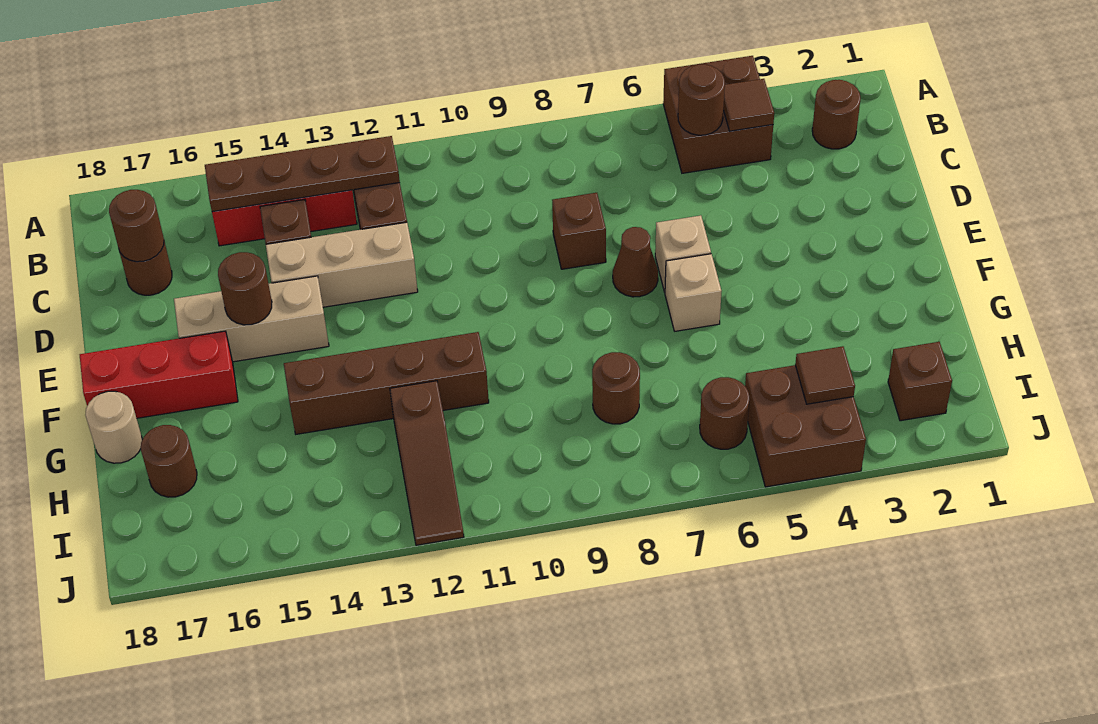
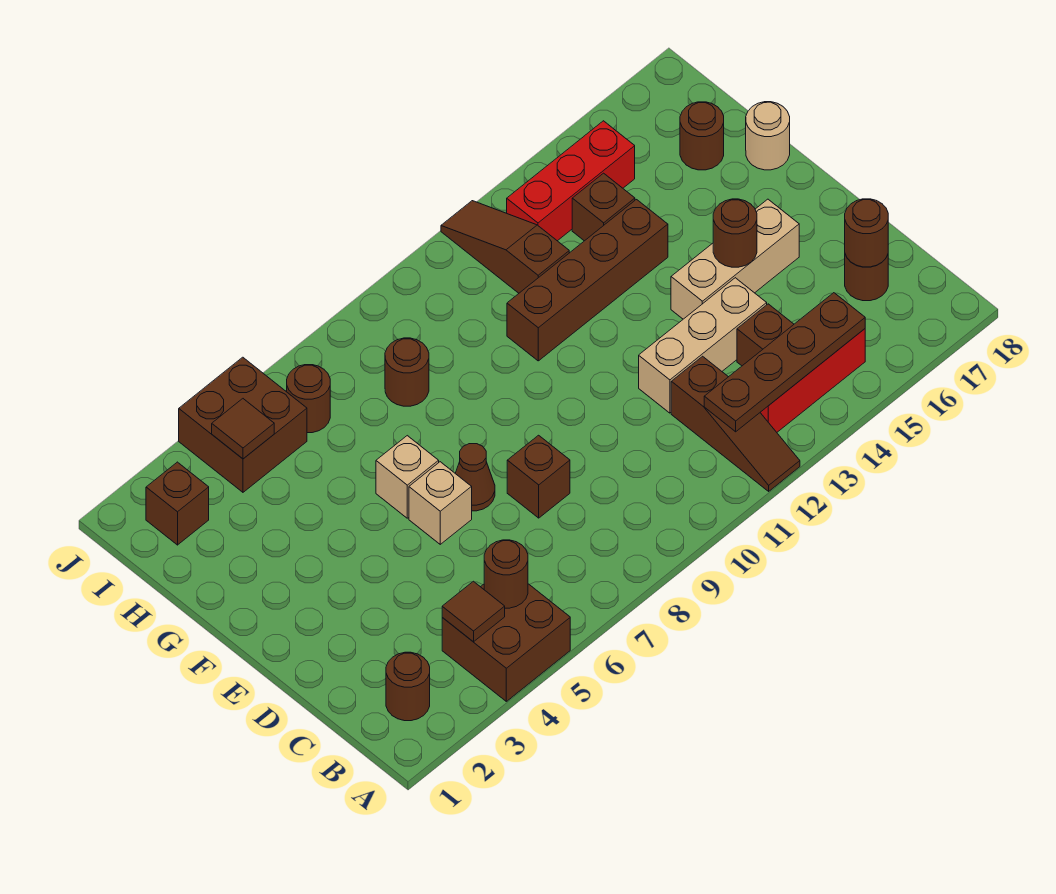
red 1x3 brick [80,331,238,418] -> red 1x3 brick moved to [507,121,635,241]
none -> brown 1x1 brick [572,173,635,241]

